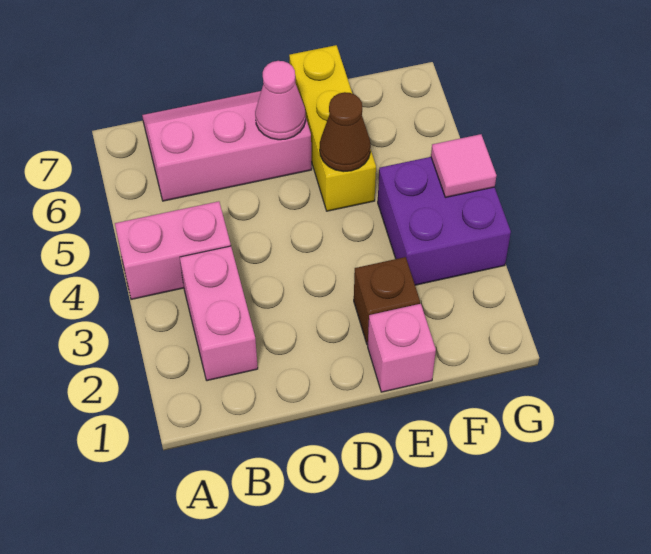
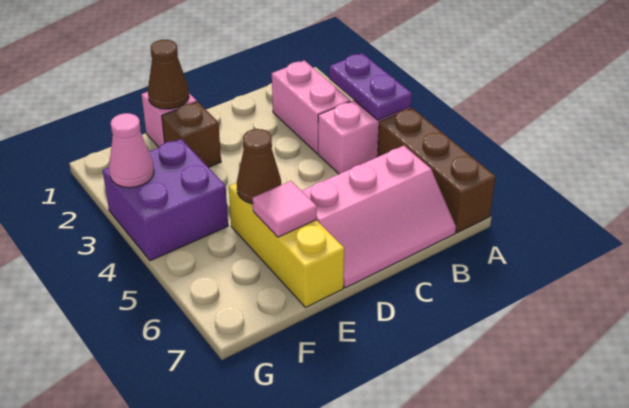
none -> purple 1x2 plate [329,53,412,120]
none -> brown 1x3 brick [377,108,496,233]
pink 1x1 cone [255,61,306,140] -> pink 1x1 cone moved to [109,113,154,188]
none -> brown 1x1 cone [148,40,189,109]
pink 1x1 tile [431,134,496,198] -> pink 1x1 tile moved to [253,181,317,237]

